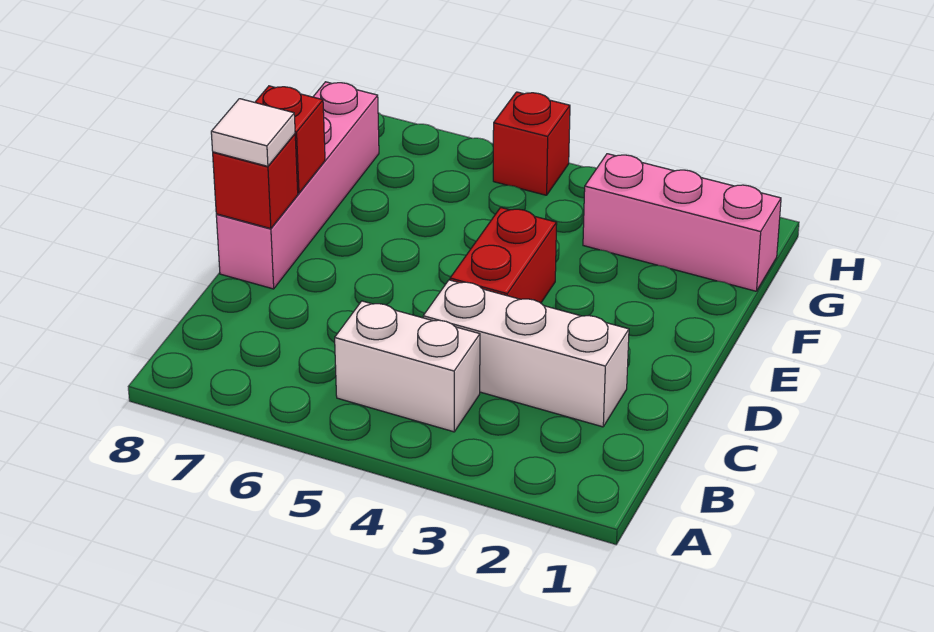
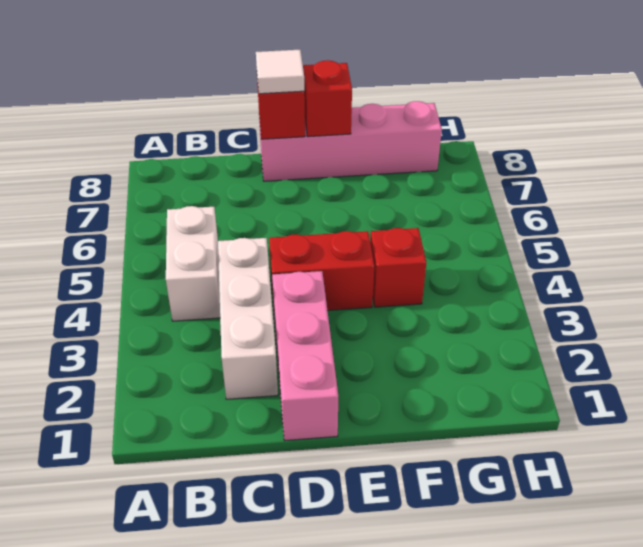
pink 1x3 brick [583,154,781,291] -> pink 1x3 brick moved to [272,271,338,441]
red 1x1 brick [493,92,570,195] -> red 1x1 brick moved to [370,228,426,307]

